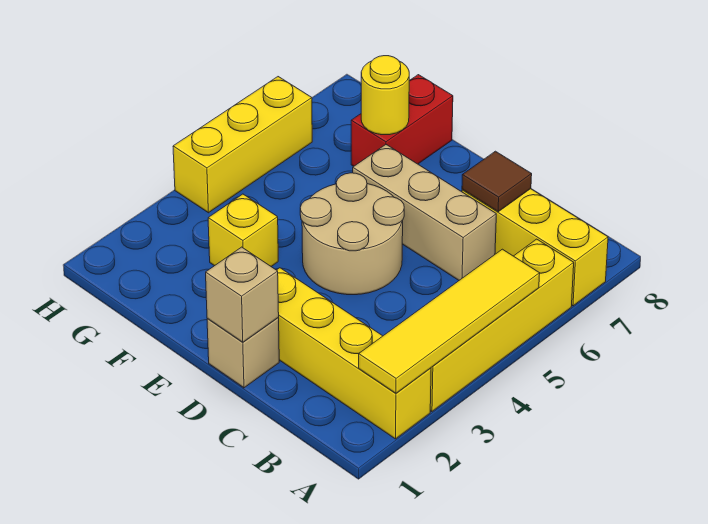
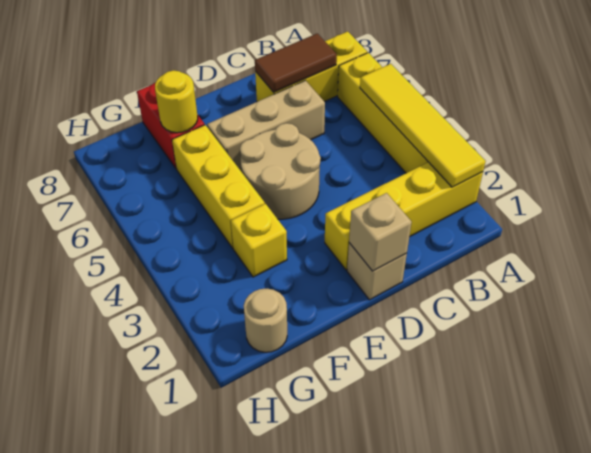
brown 1x1 tile [462,151,532,212] -> brown 1x2 tile [255,33,337,92]
none -> tan 1x1 round brick [244,289,287,352]
yellow 1x3 brick [173,77,312,213] -> yellow 1x3 brick moved to [172,125,265,248]

